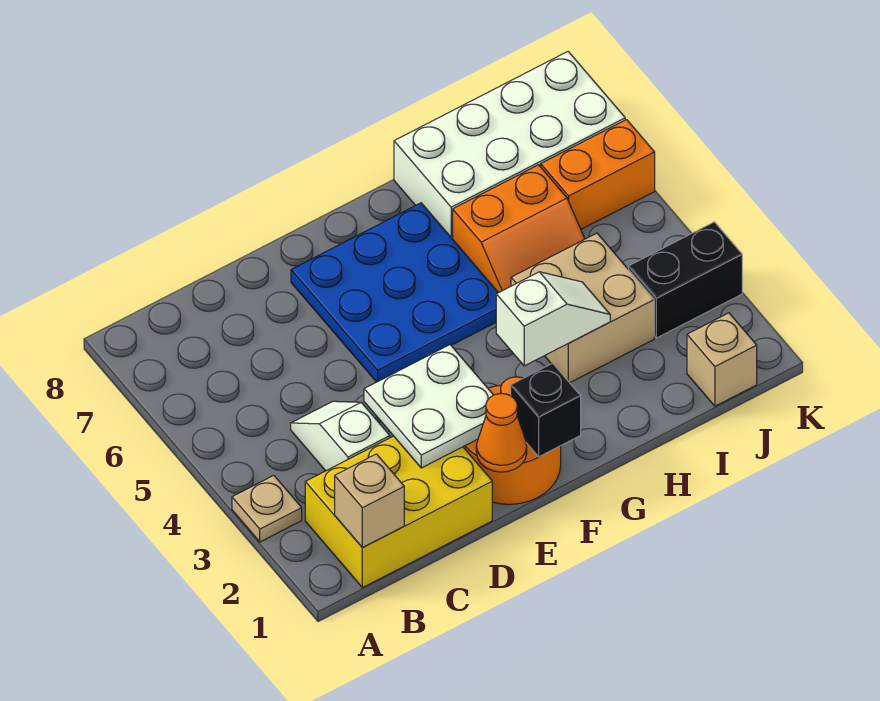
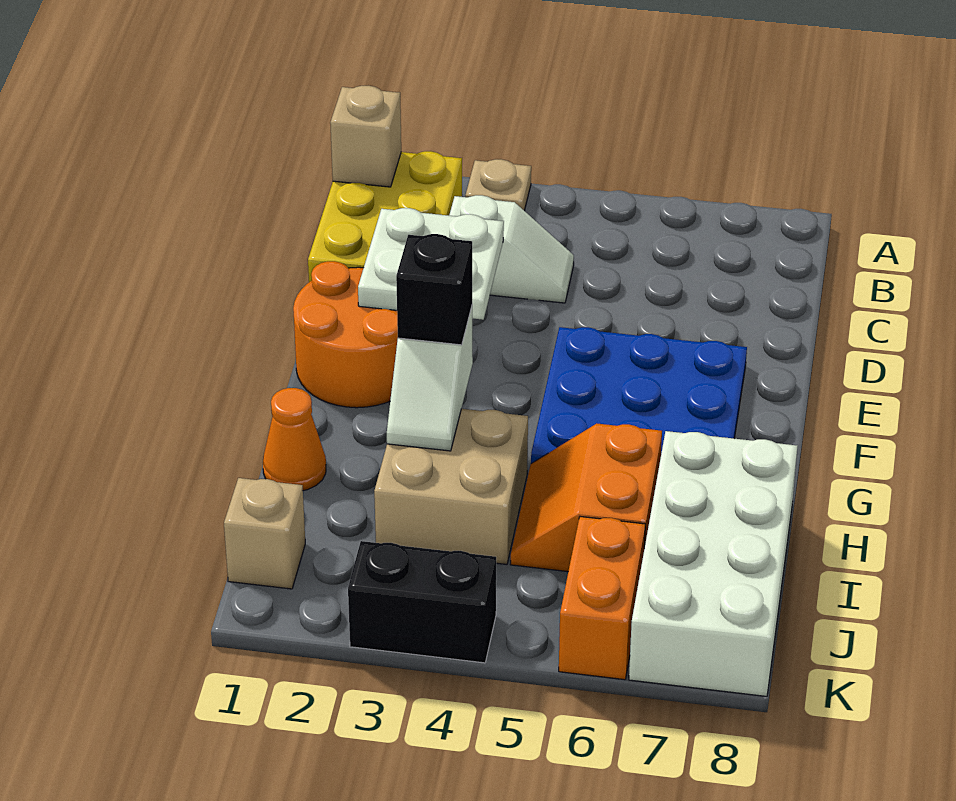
orange 1x1 cone [476,394,527,472] -> orange 1x1 cone moved to [263,388,326,491]
black 1x1 brick [511,363,581,457] -> black 1x1 brick moved to [396,234,472,345]
black 1x2 brick [628,222,742,338] -> black 1x2 brick turned to [348,541,496,663]

